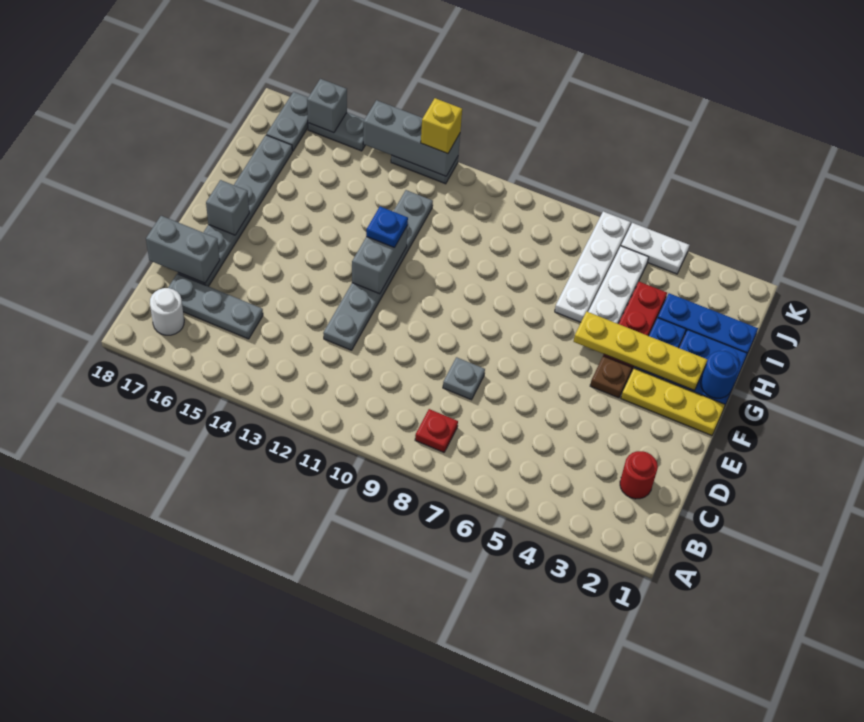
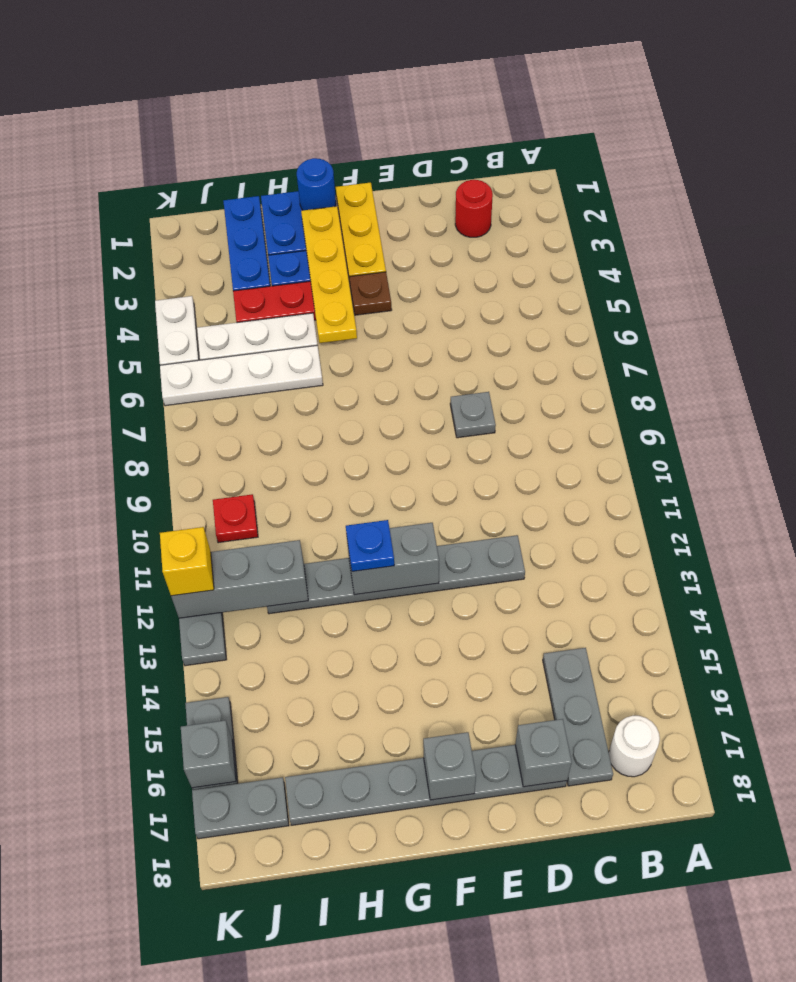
red 1x1 plate [415,409,458,452] -> red 1x1 plate moved to [213,494,258,543]
grey 1x2 brick [146,216,220,283] -> grey 1x1 brick [515,719,572,787]
grey 1x3 brick [363,100,460,176] -> grey 1x3 brick turned to [171,540,308,618]

